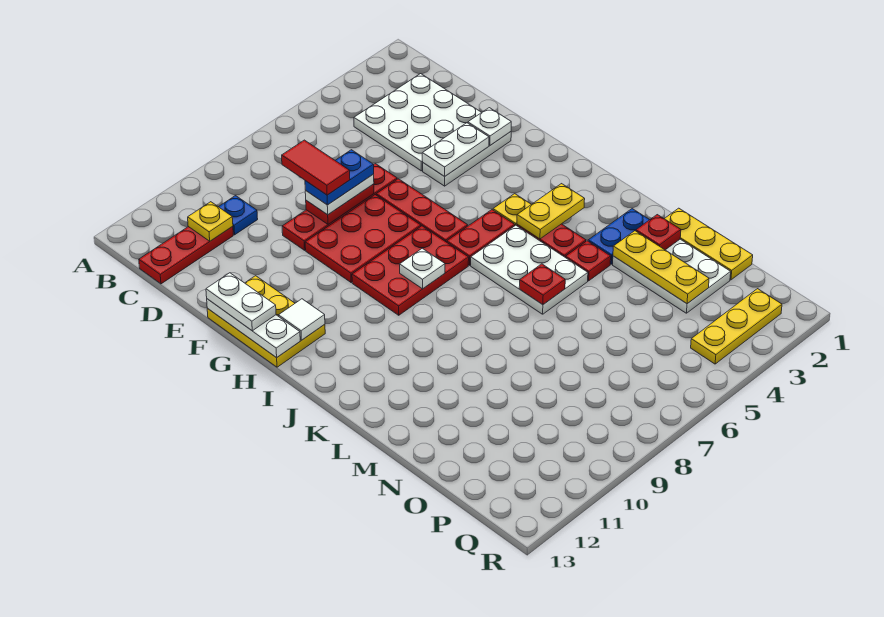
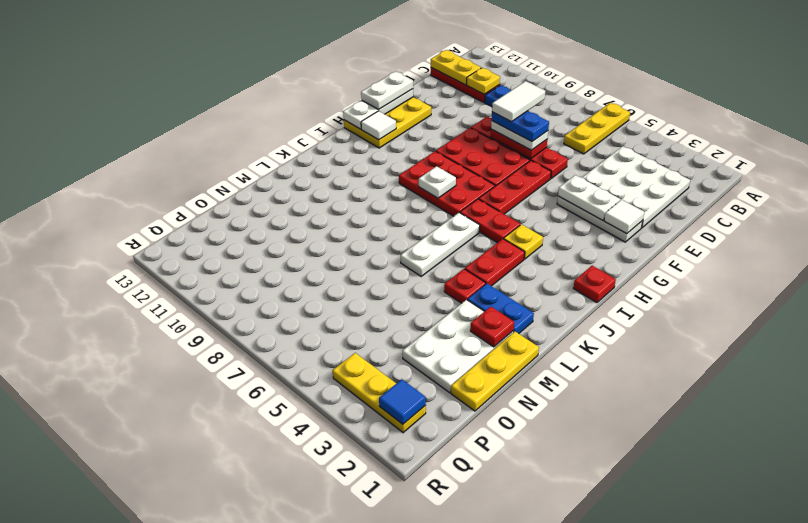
red 1x2 tile [282,140,350,195] -> white 1x2 tile [492,81,545,122]
white 1x1 plate [468,108,511,145] -> white 1x1 tile [604,200,644,234]
yellow 1x2 plate [517,184,585,239] -> yellow 1x2 plate moved to [431,50,481,85]
white 2x3 plate [471,225,588,314] -> white 1x3 plate [401,213,480,276]
red 1x1 plate [519,264,565,305] -> red 1x1 plate moved to [573,266,616,303]
yellow 1x3 plate [613,231,709,304] -> yellow 1x3 plate moved to [564,103,630,154]
none -> blue 1x1 tile [379,379,426,424]

